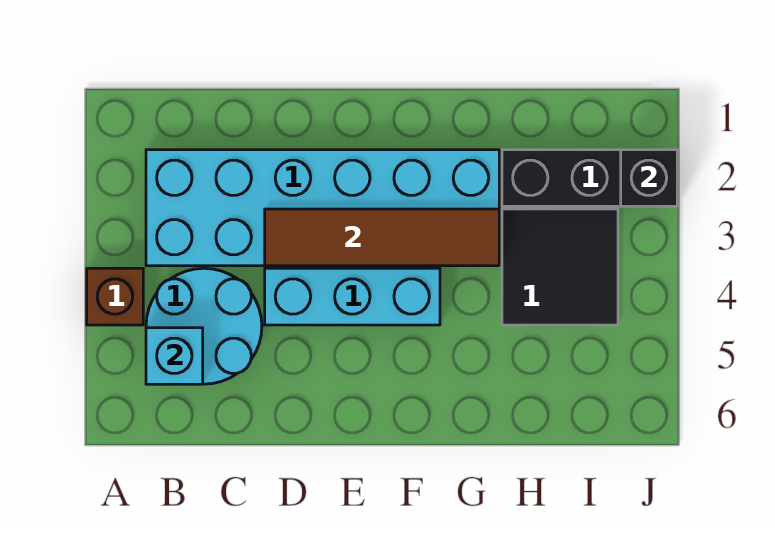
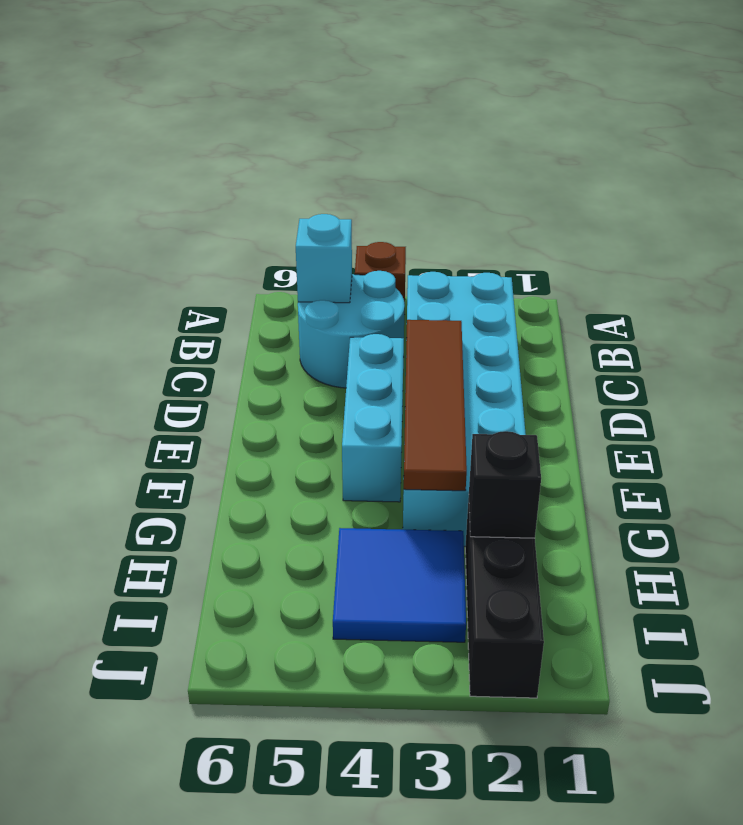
black 2x2 tile [502,209,618,325] -> blue 2x2 tile [333,528,466,642]
black 1x1 brick [621,150,677,206] -> black 1x1 brick moved to [469,431,541,538]

